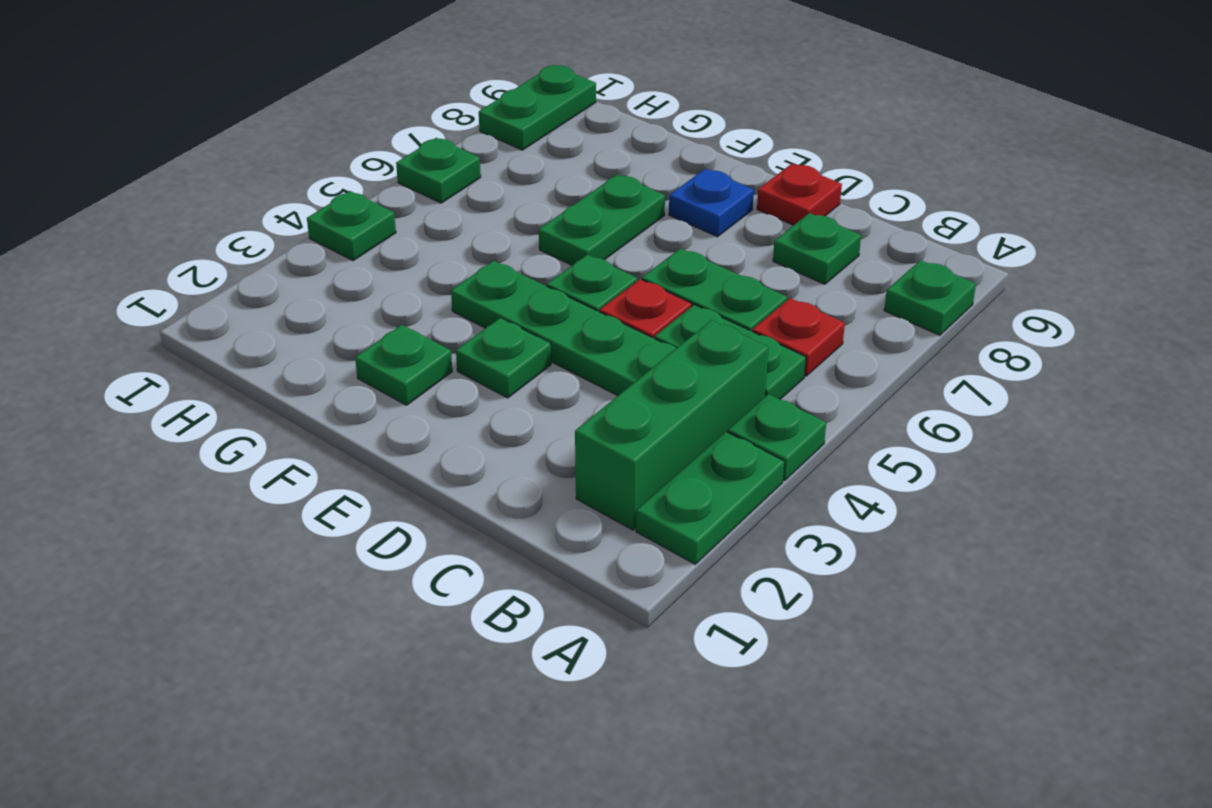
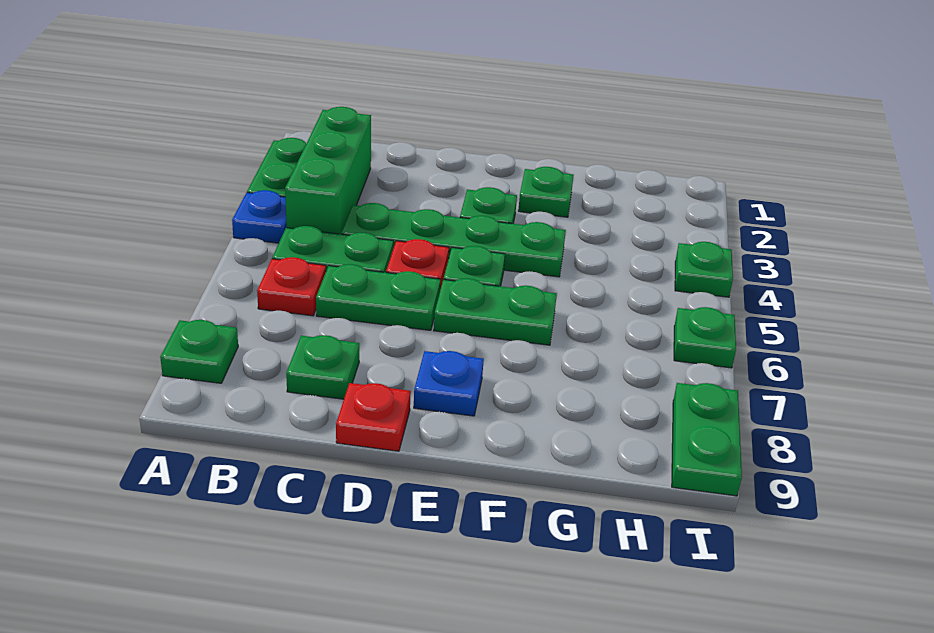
green 1x1 plate [728,394,826,481] -> blue 1x1 plate [232,190,287,243]
green 1x2 plate [539,174,665,265] -> green 1x2 plate turned to [434,278,557,345]

